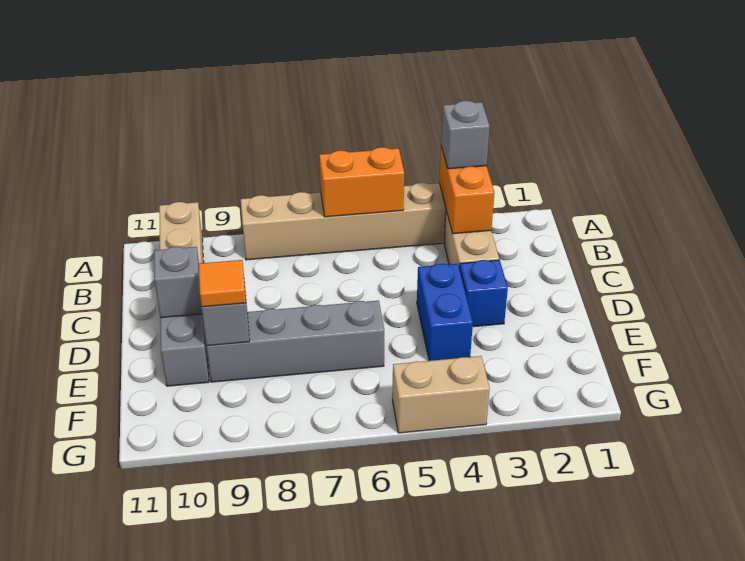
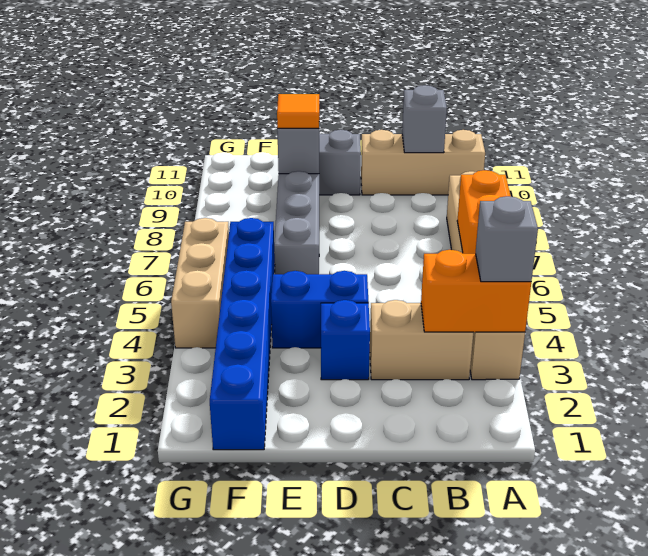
grey 1x1 brick [154,247,202,318] -> grey 1x1 brick moved to [402,85,447,153]
none -> blue 1x6 brick [210,218,275,450]
tan 1x2 brick [392,356,490,433] -> tan 1x3 brick [171,218,229,348]

